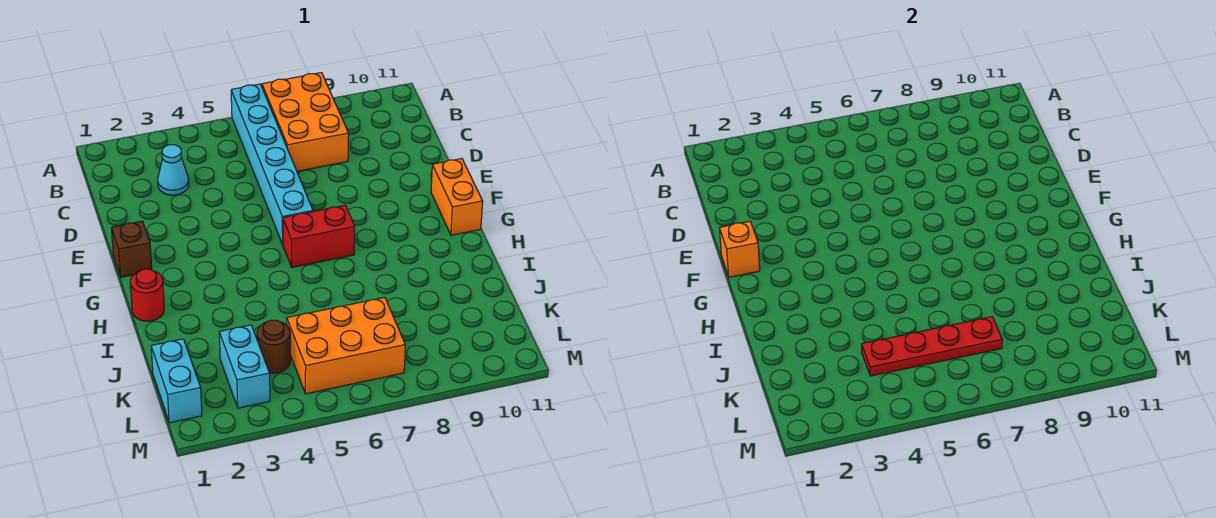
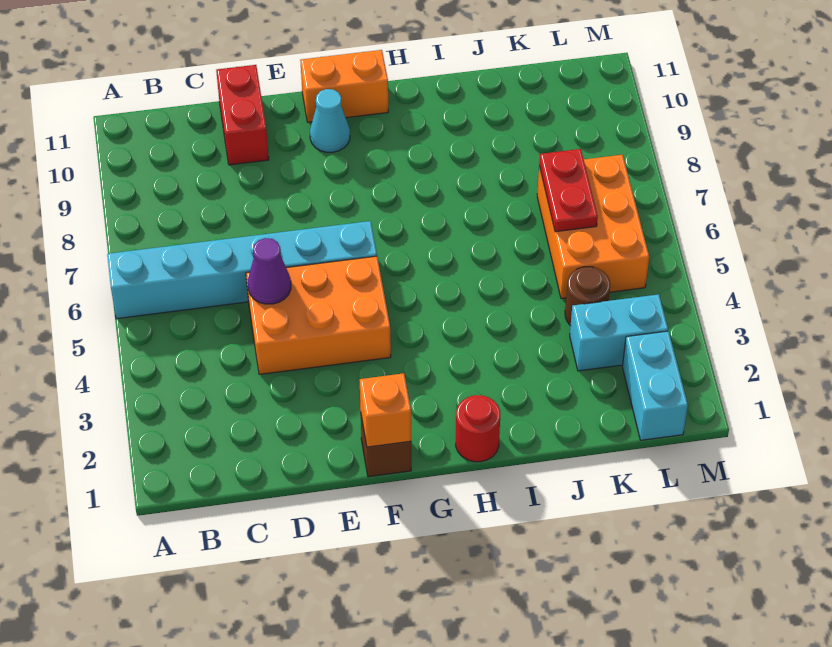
orange 2x3 brick [262,73,349,171] -> orange 2x3 brick moved to [246,256,391,374]
cyan 1x1 cone [158,145,189,195] -> cyan 1x1 cone moved to [310,89,350,152]
none -> purple 1x1 cone [248,238,291,304]
red 1x2 brick [283,205,355,267] -> red 1x2 brick moved to [216,65,269,165]
cyan 1x2 brick [151,339,202,423] -> cyan 1x2 brick turned to [622,331,688,440]
red 1x4 plate [862,317,1002,376] -> red 1x2 plate [539,149,598,232]

